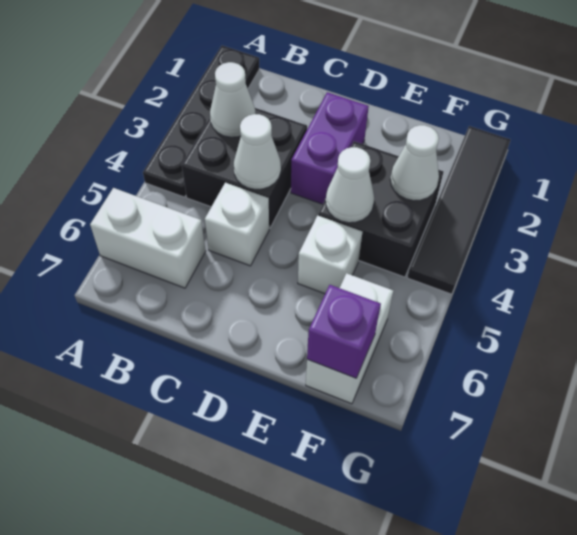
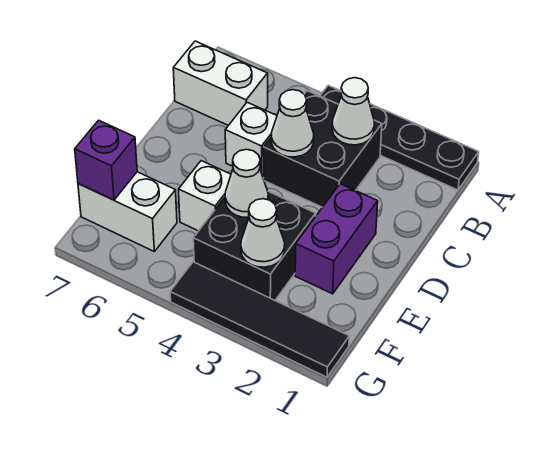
white 1x2 brick [90,188,206,288] -> white 1x2 brick turned to [173,41,268,125]
purple 1x2 brick [291,92,369,204] -> purple 1x2 brick turned to [295,184,378,294]

